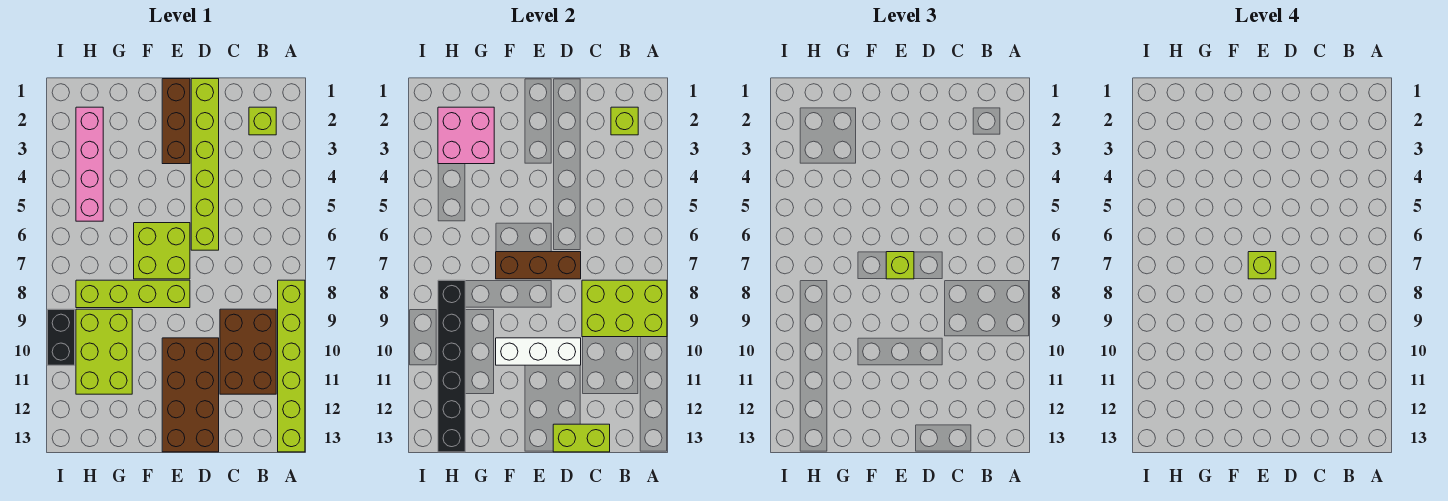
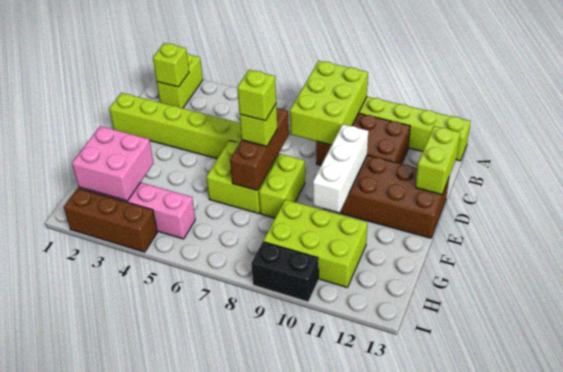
lime 1x1 brick [249,107,276,135] -> lime 1x2 brick [157,53,203,108]
brown 1x3 brick [162,79,190,164] -> brown 1x3 brick moved to [64,188,157,252]
lime 1x4 brick [76,280,190,308] -> lime 1x2 brick [259,154,305,218]
black 1x6 brick [438,280,465,452] -> none

